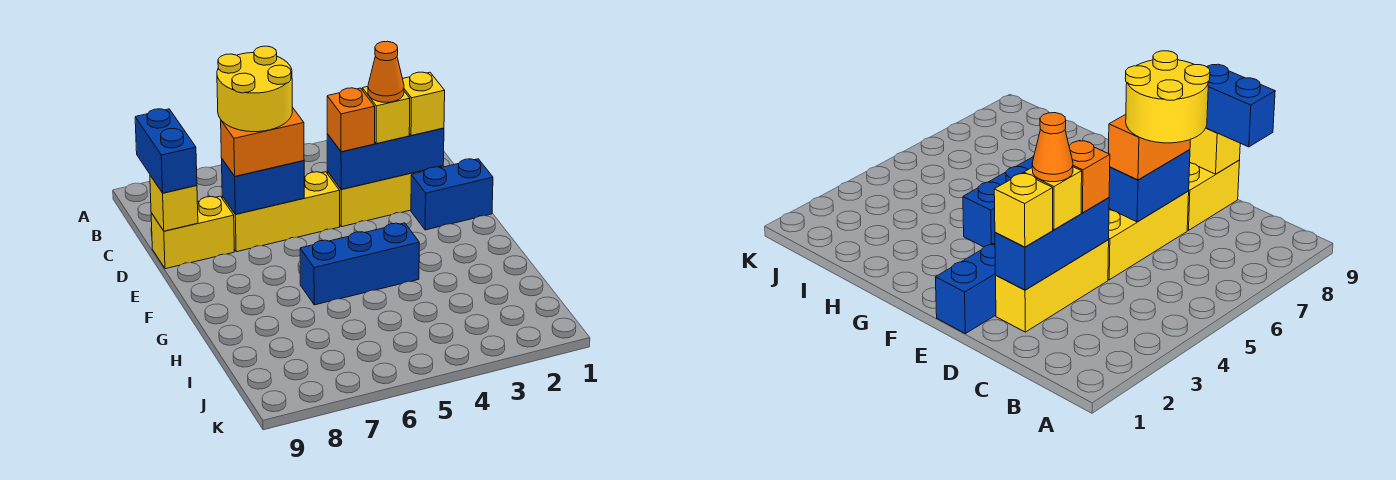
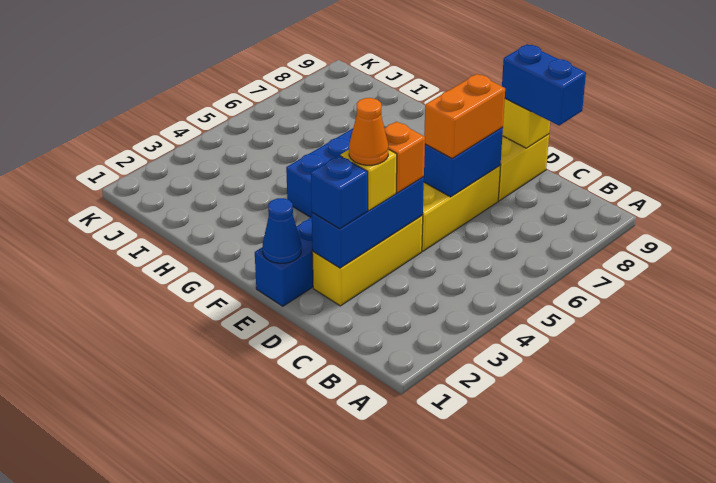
yellow 2x2 round brick [217,46,292,132] -> none
yellow 1x1 brick [403,72,445,136] -> blue 1x1 brick [311,155,368,229]
none -> blue 1x1 cone [263,198,301,263]

